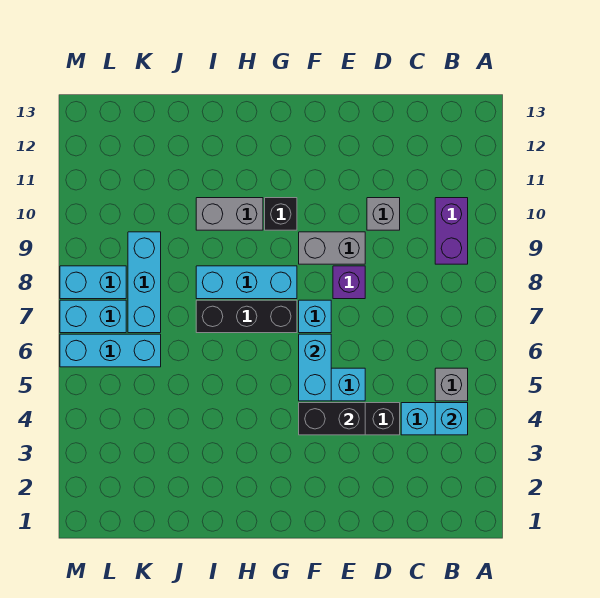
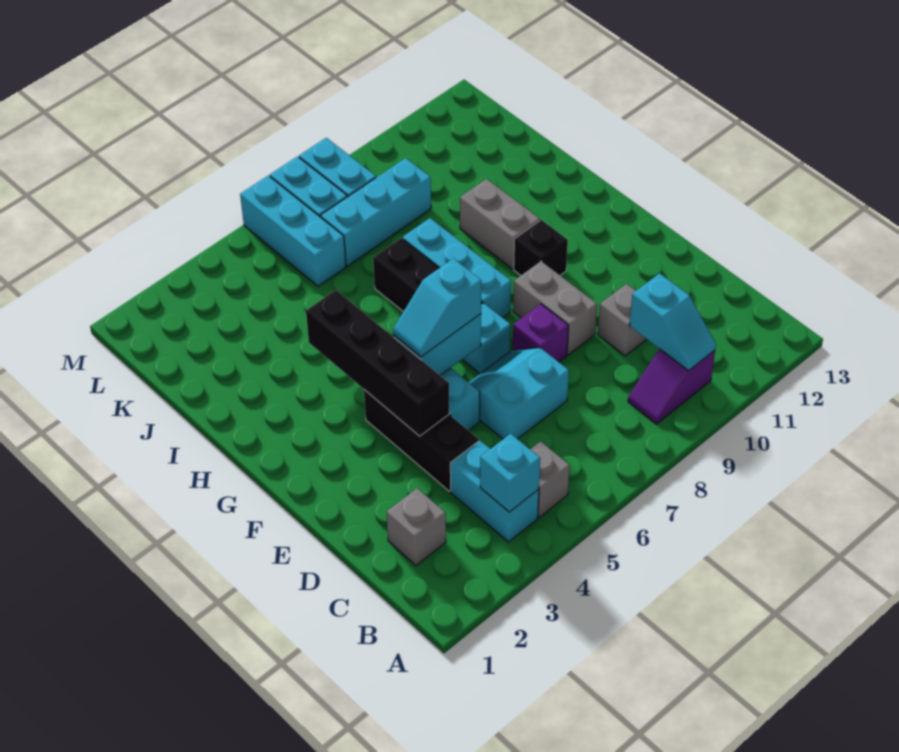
purple 1x2 brick [435,198,468,264] -> purple 1x2 slope [628,349,715,424]
none -> cyan 1x2 slope [629,273,716,371]
none -> grey 1x1 brick [387,488,446,565]
none -> cyan 2x2 slope [469,348,569,439]
black 1x2 brick [299,403,365,435] -> black 1x4 brick [306,290,449,436]
none -> cyan 1x2 slope [393,258,481,357]

